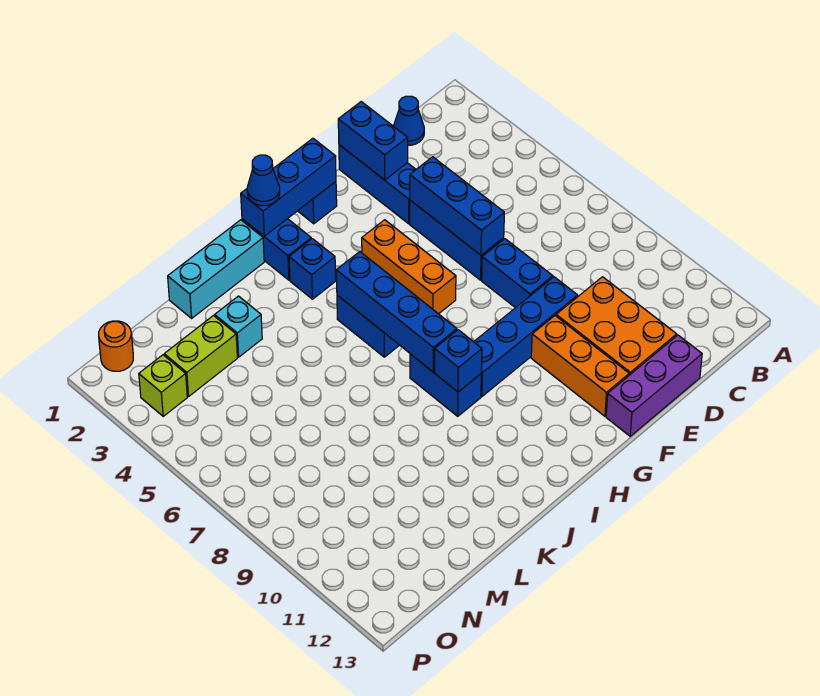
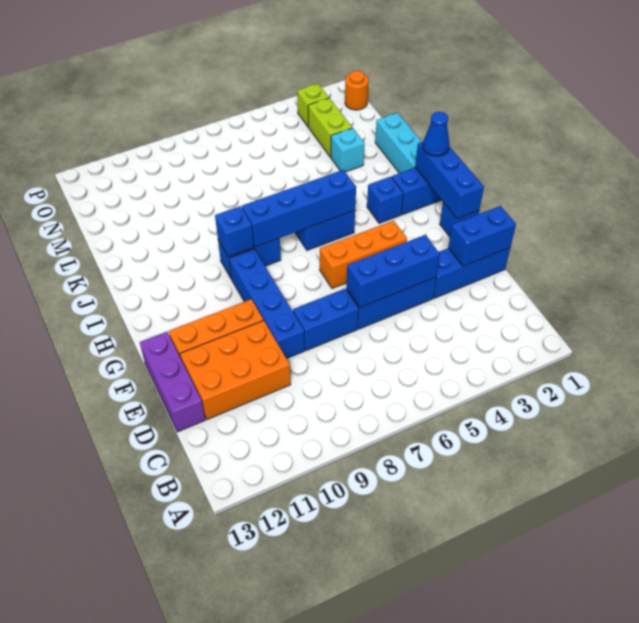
blue 1x1 cone [394,96,424,145] -> none

